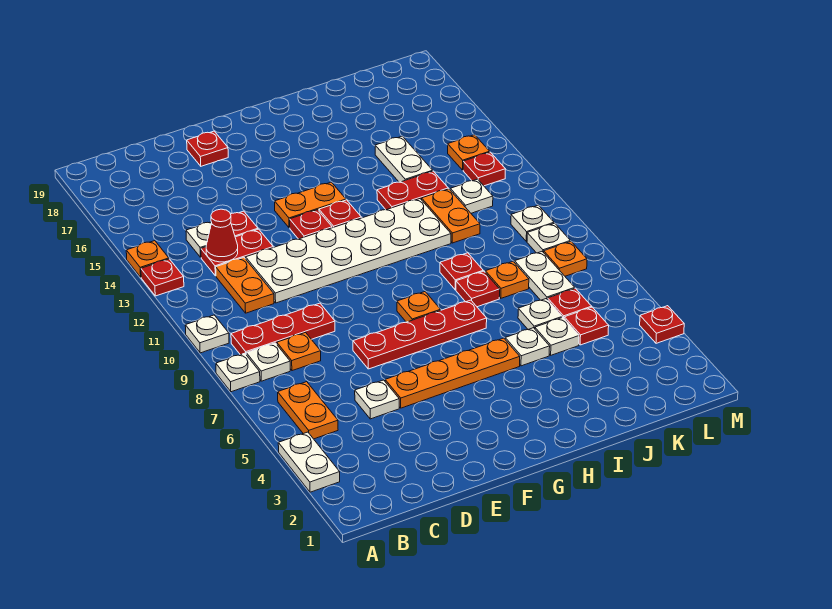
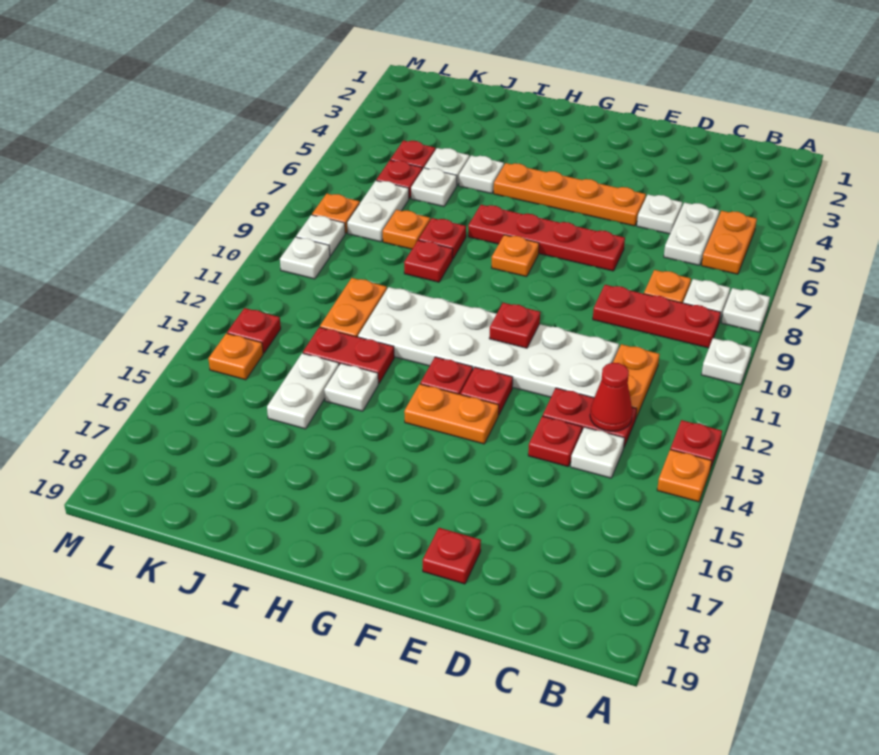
white 1x2 plate [278,432,340,492] -> white 1x2 plate moved to [664,203,719,265]
white 1x1 plate [450,179,493,213] -> white 1x1 plate moved to [324,363,378,411]
red 1x1 plate [640,306,684,343] -> red 1x1 plate moved to [489,303,540,348]

